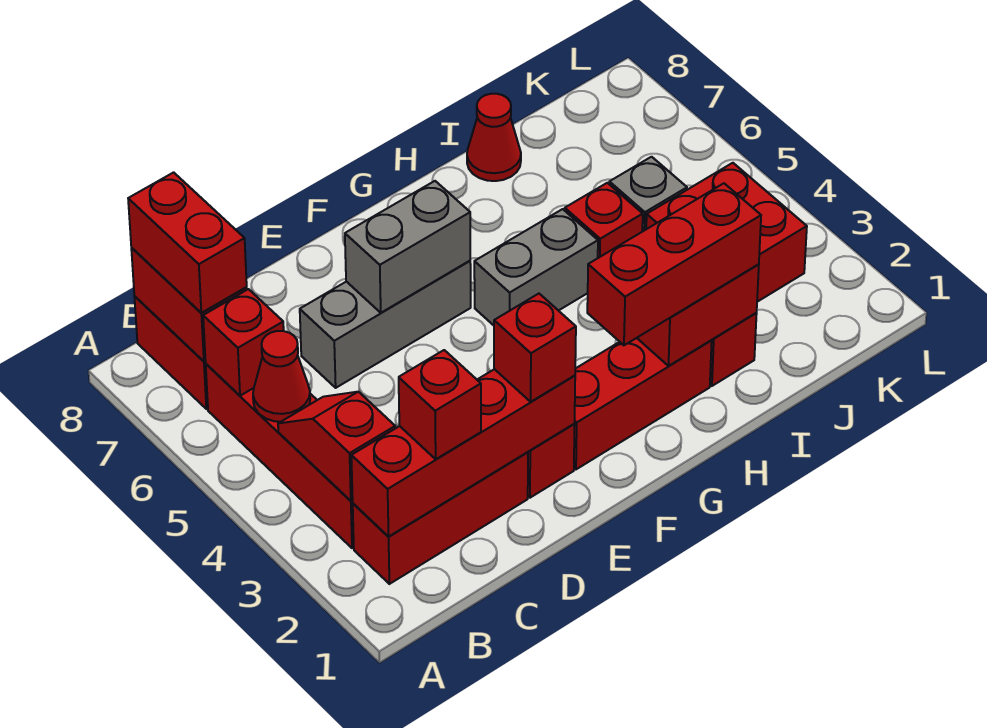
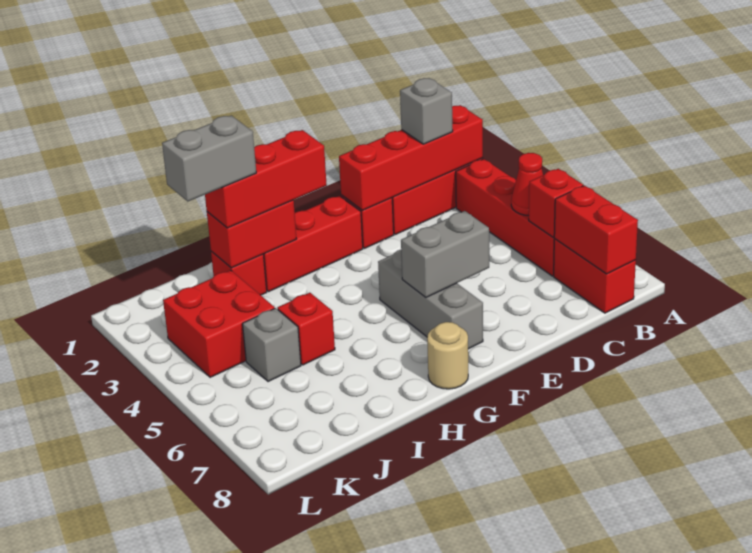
red 1x2 slope [278,392,395,501] -> none
red 1x2 brick [128,172,247,313] -> none
red 1x1 brick [399,350,481,459] -> grey 1x1 brick [400,78,453,144]
grey 1x3 brick [300,261,471,388] -> grey 1x3 brick turned to [378,250,483,349]
red 1x1 brick [494,294,576,402] -> none
grey 1x2 brick [474,209,598,325] -> grey 1x2 brick moved to [162,116,256,201]
none -> tan 1x1 round brick [427,322,468,389]
red 1x1 cone [467,94,521,181] -> none

